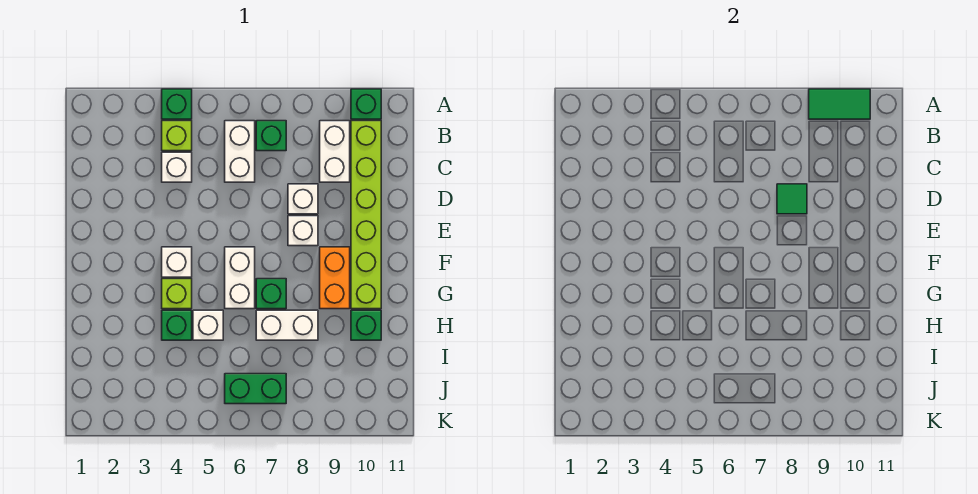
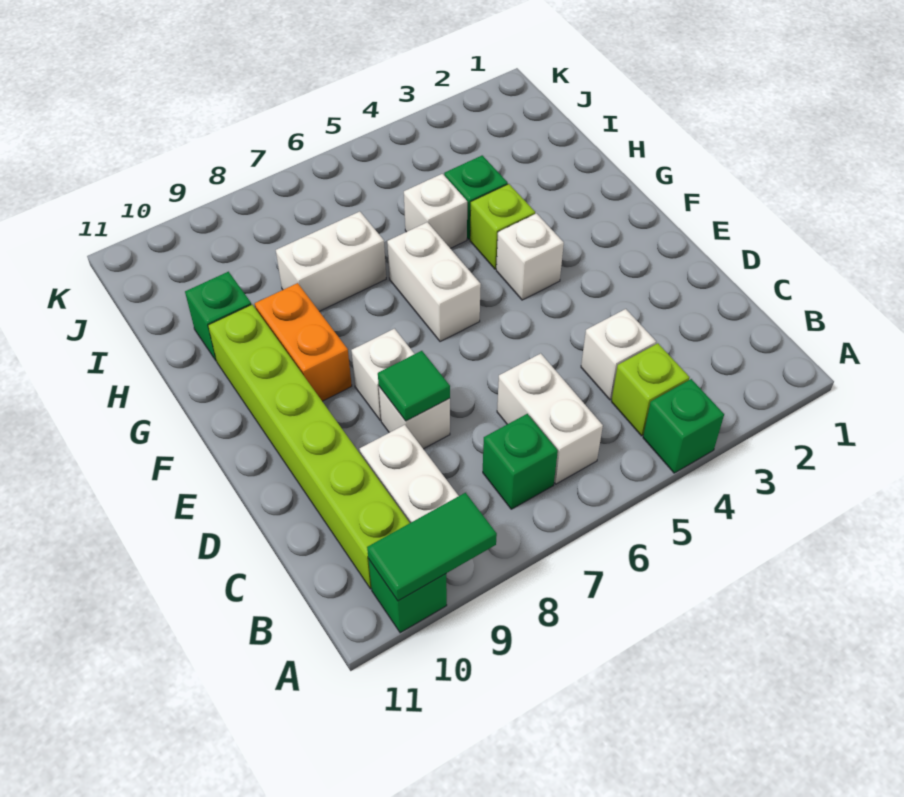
green 1x1 brick [256,279,286,309] -> none
green 1x2 brick [225,374,286,404] -> none

